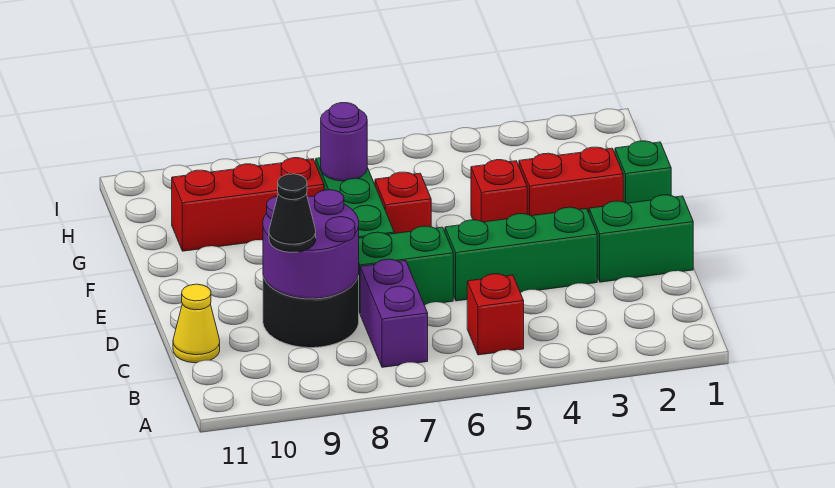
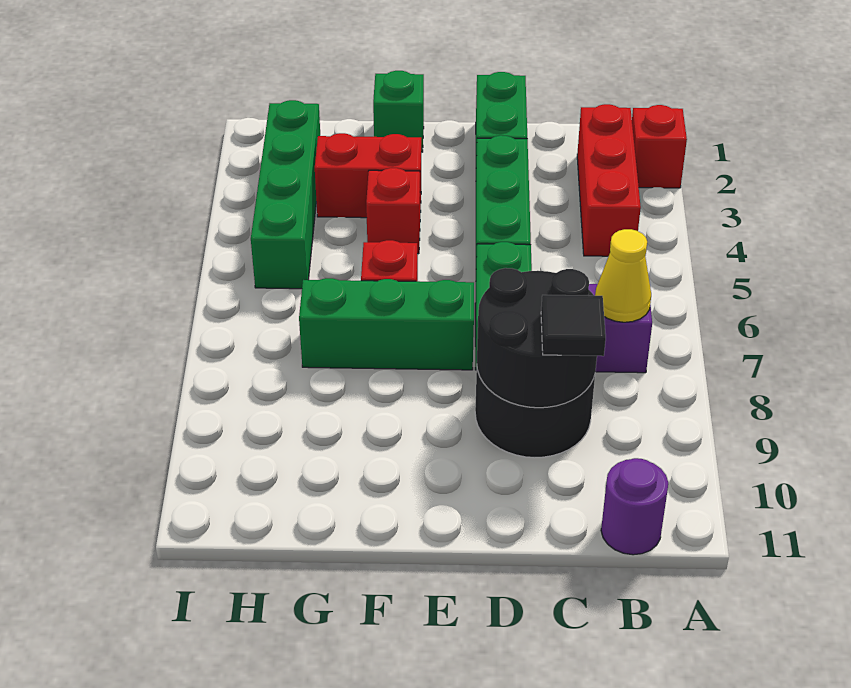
red 1x1 brick [467,274,524,355] -> red 1x1 brick moved to [632,105,687,188]
purple 2x2 round brick [263,190,359,299] -> black 2x2 round brick [477,268,597,408]
black 1x1 cone [269,174,316,253] -> black 1x1 tile [541,295,606,356]
yellow 1x1 cone [173,284,220,363] -> yellow 1x1 cone moved to [595,229,651,322]
red 1x2 brick [519,147,623,216] -> red 1x2 brick turned to [315,133,421,218]
purple 1x1 round brick [321,103,367,181] -> purple 1x1 round brick moved to [601,458,668,555]
red 1x3 brick [172,158,324,251] -> red 1x3 brick moved to [577,104,641,256]
none -> green 1x4 brick [251,100,320,289]

